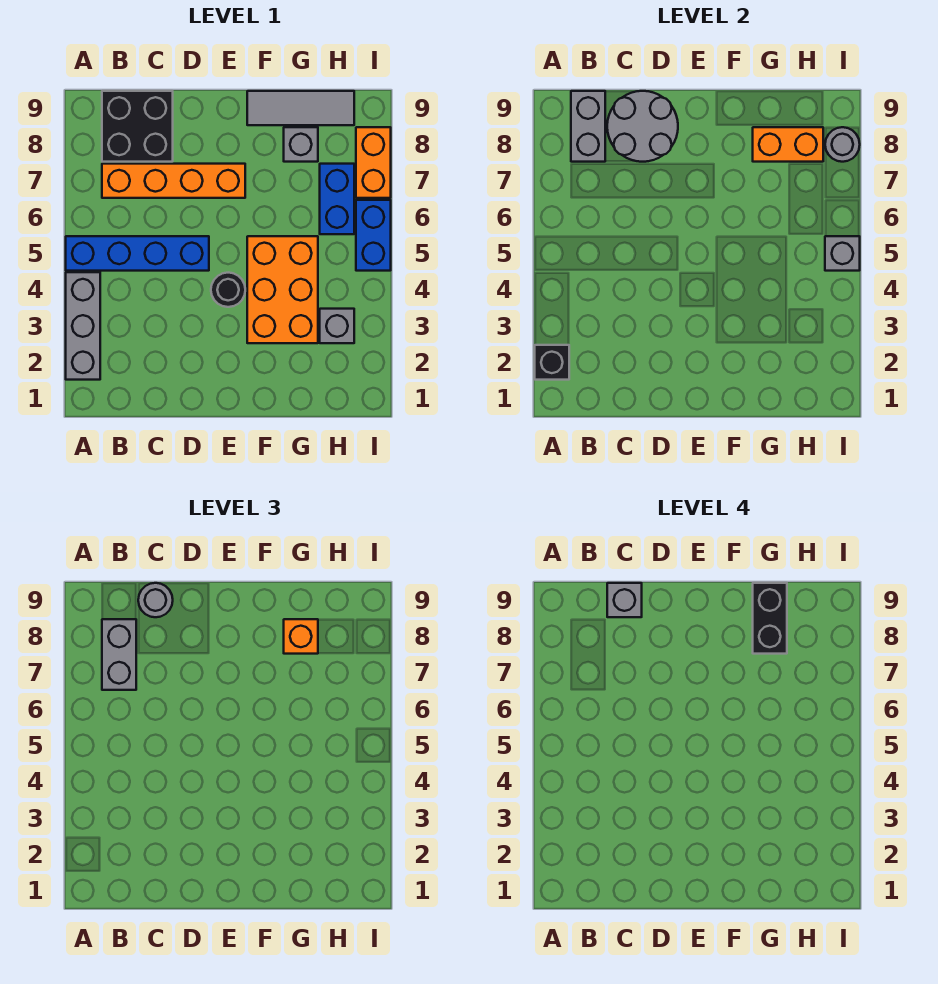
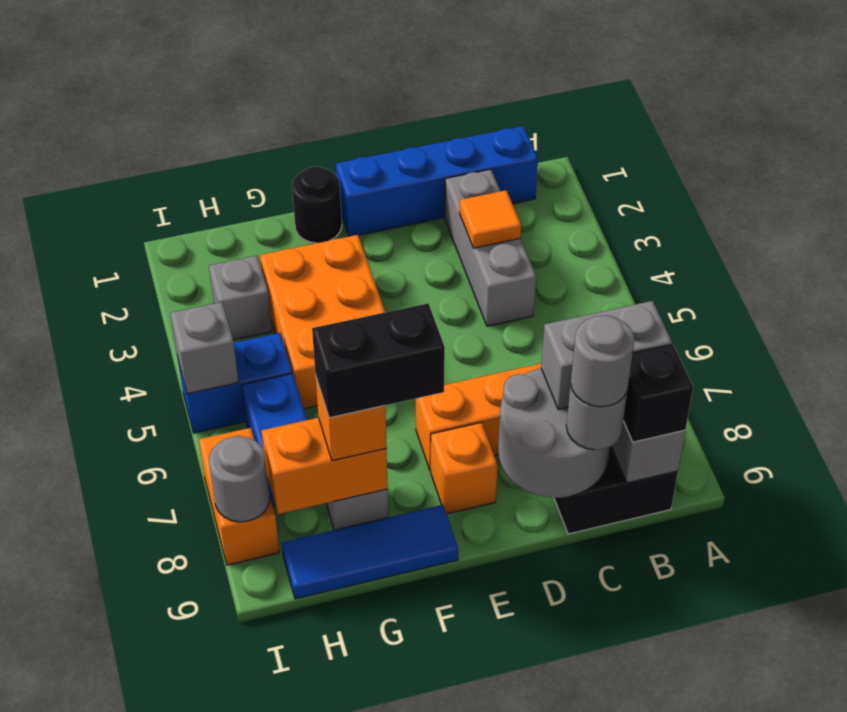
grey 1x3 brick [66,272,100,380] -> grey 1x3 brick moved to [445,169,536,326]
black 1x1 brick [535,345,569,380] -> black 1x1 brick moved to [623,344,693,442]
blue 1x4 brick [66,236,209,271] -> blue 1x4 brick moved to [336,126,538,237]
grey 1x2 brick [102,619,136,690] -> grey 1x2 brick turned to [541,301,672,410]
none -> orange 1x1 tile [460,190,521,248]
grey 1x1 brick [607,583,642,617] -> grey 1x1 round brick [571,316,634,407]
black 1x1 round brick [211,273,245,307] -> black 1x1 round brick moved to [292,167,342,243]
none -> orange 1x1 brick [431,423,498,514]
grey 1x3 tile [247,91,354,125] -> blue 1x3 tile [282,505,458,599]
black 1x2 brick [753,583,787,654] -> black 1x2 brick turned to [312,303,445,418]
blue 1x2 brick [356,200,391,271] -> blue 1x2 brick turned to [178,333,292,433]

